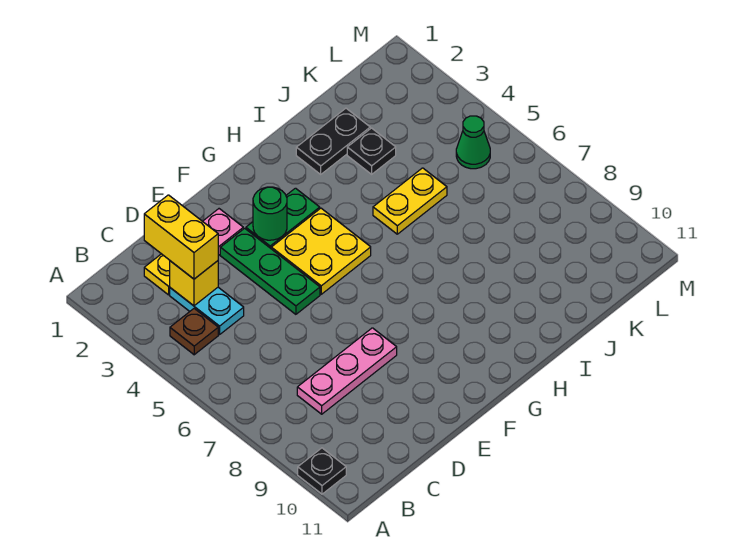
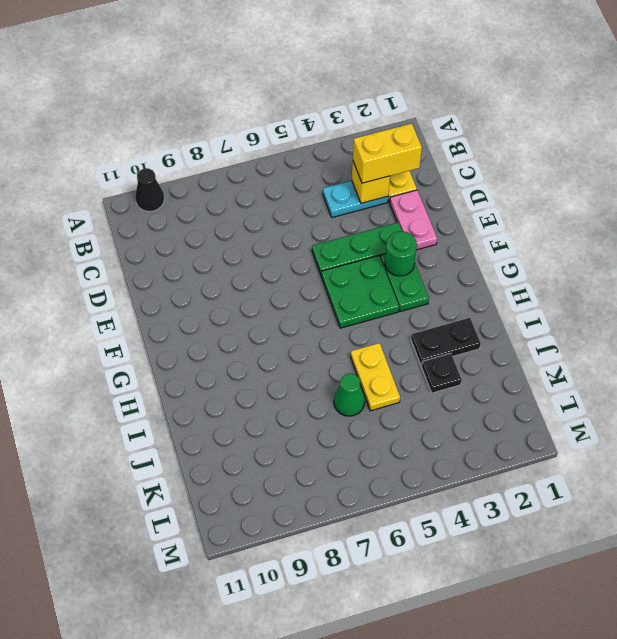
black 1x1 plate [298,448,346,494] -> black 1x1 cone [135,168,164,212]
brown 1x1 plate [170,309,218,355] -> none
pink 1x3 plate [297,328,397,414] -> none
yellow 2x2 plate [271,208,371,294] -> green 2x2 plate [321,256,399,328]
black 1x2 plate [296,108,370,174] -> black 1x2 plate turned to [411,318,481,365]
green 1x1 cone [456,116,490,169] -> green 1x1 cone moved to [334,374,365,416]

